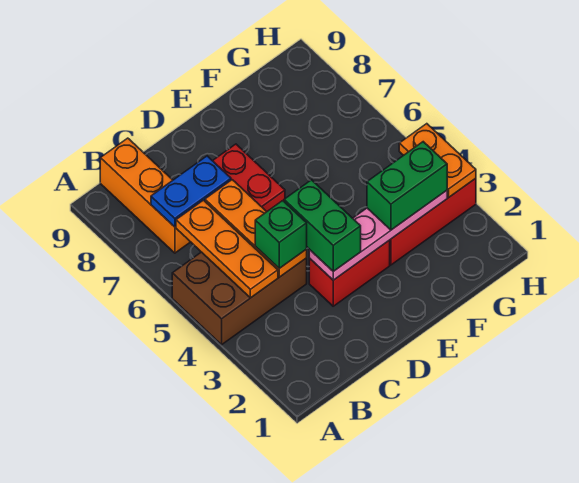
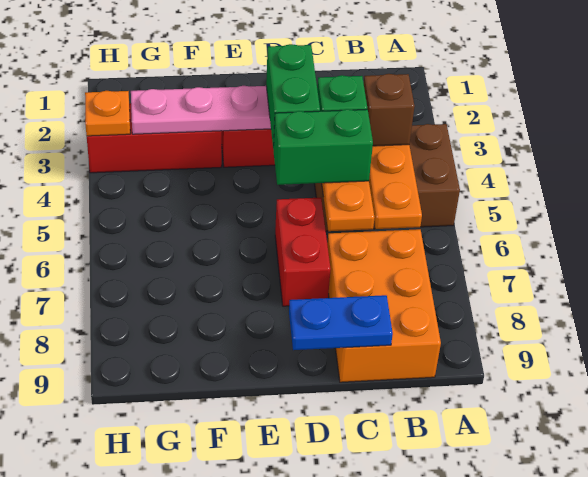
none -> brown 1x1 brick [364,74,415,146]
orange 1x3 brick [100,138,190,253] -> orange 2x3 brick [327,229,441,382]
blue 1x2 plate [151,156,231,227] -> blue 1x2 plate moved to [289,295,393,350]
green 1x2 brick [367,142,447,230] -> green 1x2 brick moved to [273,109,373,185]
orange 1x2 plate [399,124,476,197] -> orange 1x1 plate [85,91,130,136]

